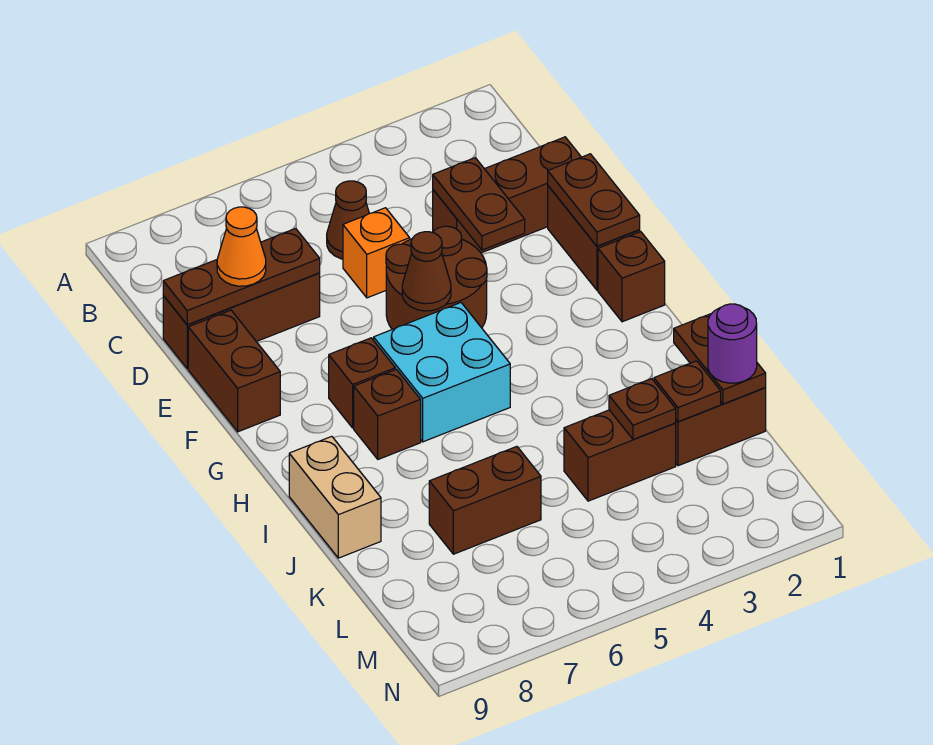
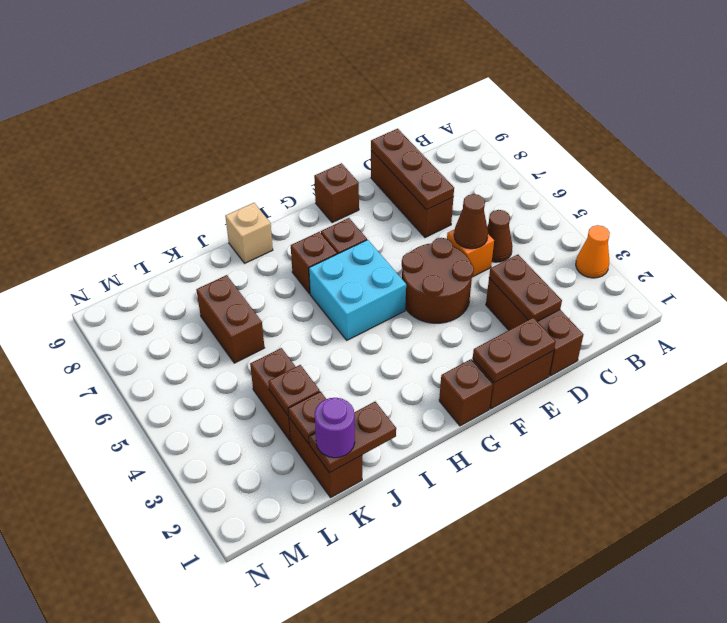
brown 1x2 plate [433,158,525,250] -> brown 1x2 plate turned to [489,255,562,322]
orange 1x1 cone [217,207,266,286] -> orange 1x1 cone moved to [576,225,610,278]
brown 1x2 brick [188,310,280,432] -> brown 1x1 brick [314,163,359,223]
brown 1x1 cone [402,232,451,311] -> brown 1x1 cone moved to [454,194,488,249]
tan 1x2 brick [289,436,381,558] -> tan 1x1 brick [225,203,273,263]

